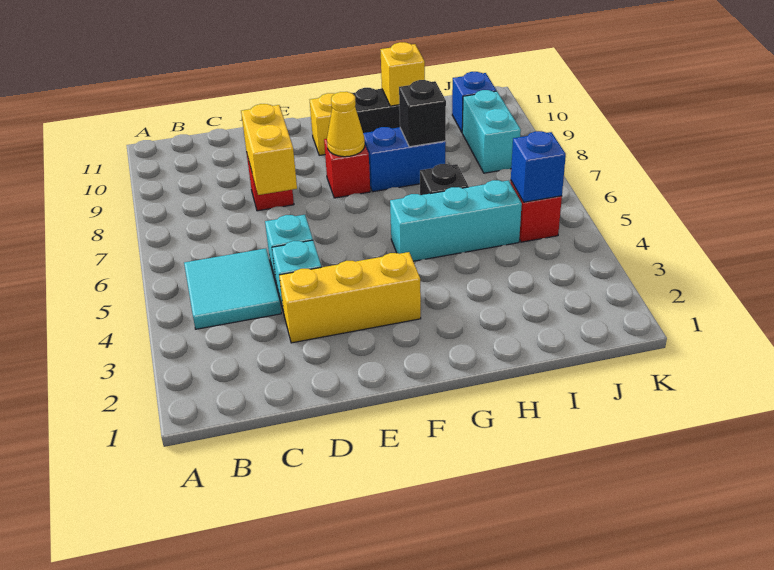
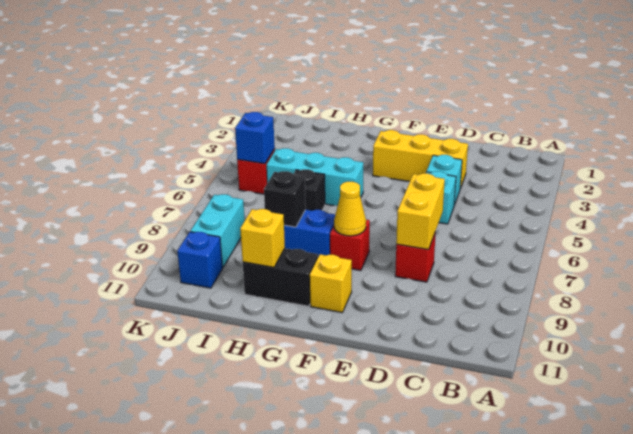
cyan 2x2 tile [184,248,281,329] -> none

